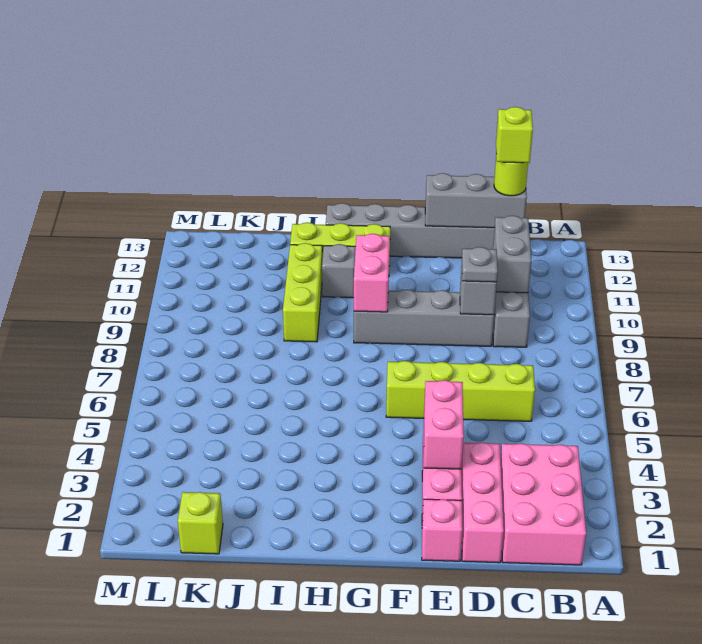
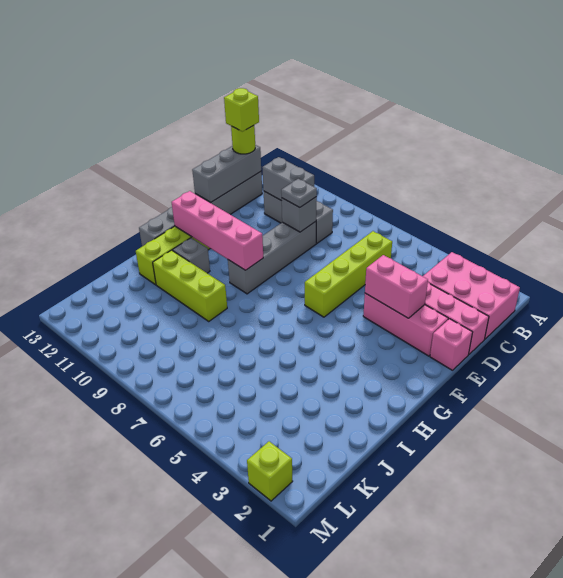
pink 1x2 brick [354,234,390,312] -> pink 1x4 brick [172,191,263,270]
lime 1x1 brick [178,492,223,554] -> lime 1x1 brick moved to [247,441,293,501]

